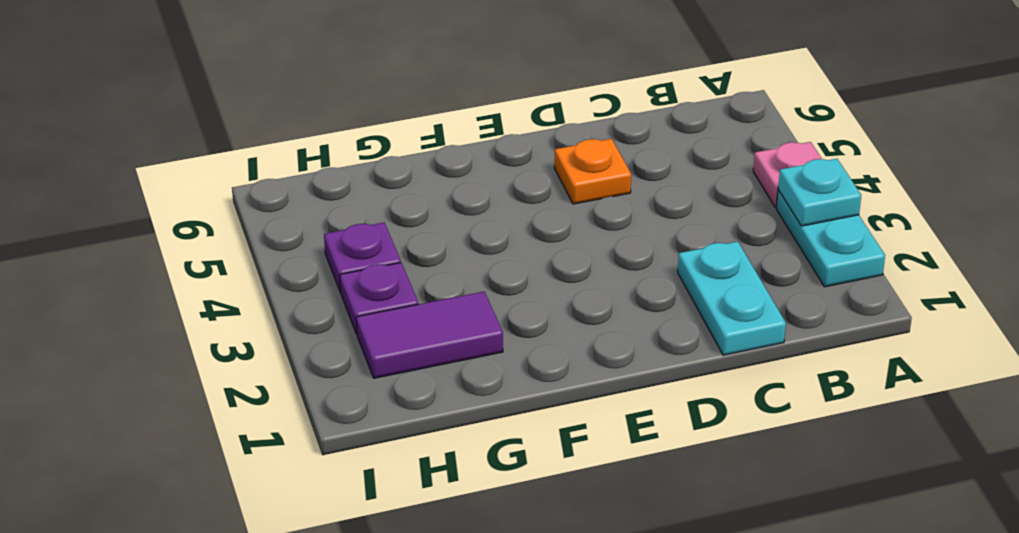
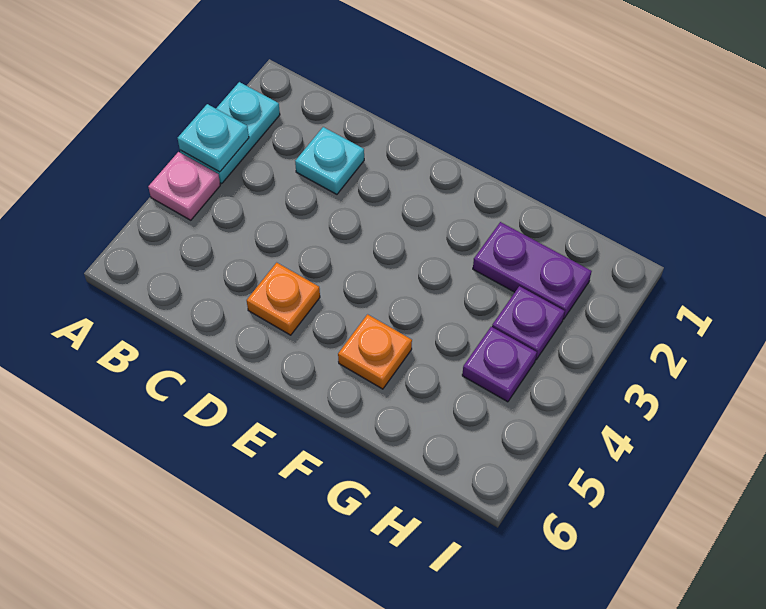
cyan 1x2 plate [678,242,786,355] -> cyan 1x1 plate [295,127,364,194]
none -> orange 1x1 plate [338,314,412,389]
purple 1x2 tile [356,292,503,378] -> purple 1x2 plate [473,222,592,319]

